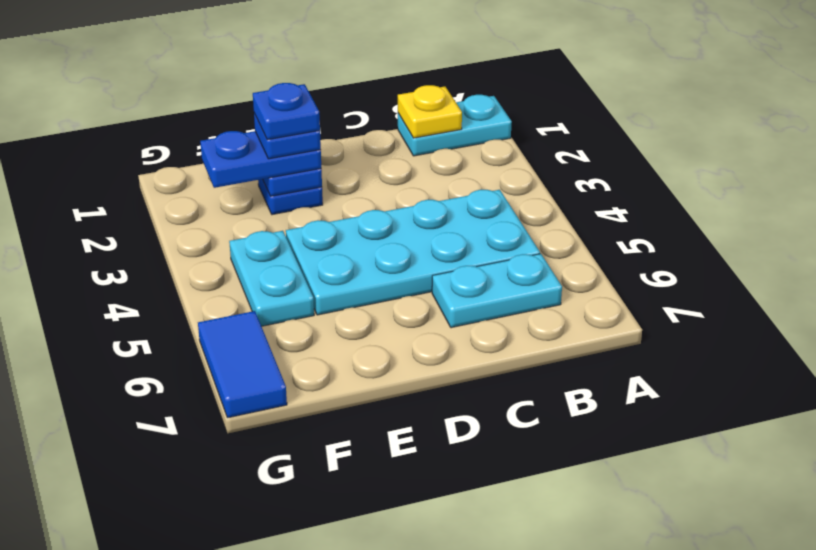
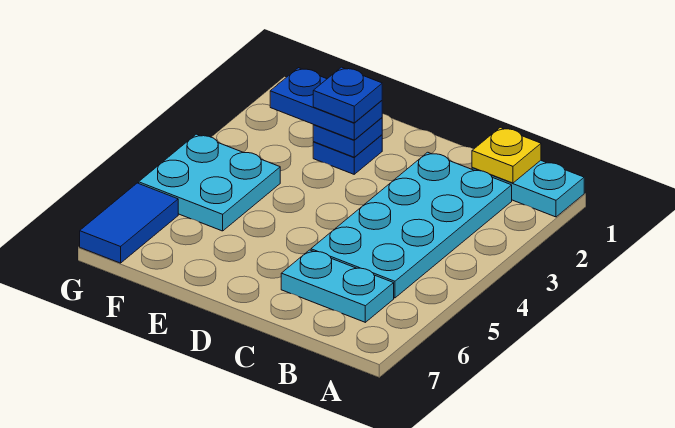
cyan 2x4 plate [286,190,540,315] -> cyan 2x4 plate turned to [311,152,512,298]
blue 1x1 plate [253,83,320,140] -> none
cyan 1x2 plate [229,231,314,326] -> cyan 2x2 plate [139,134,280,231]

